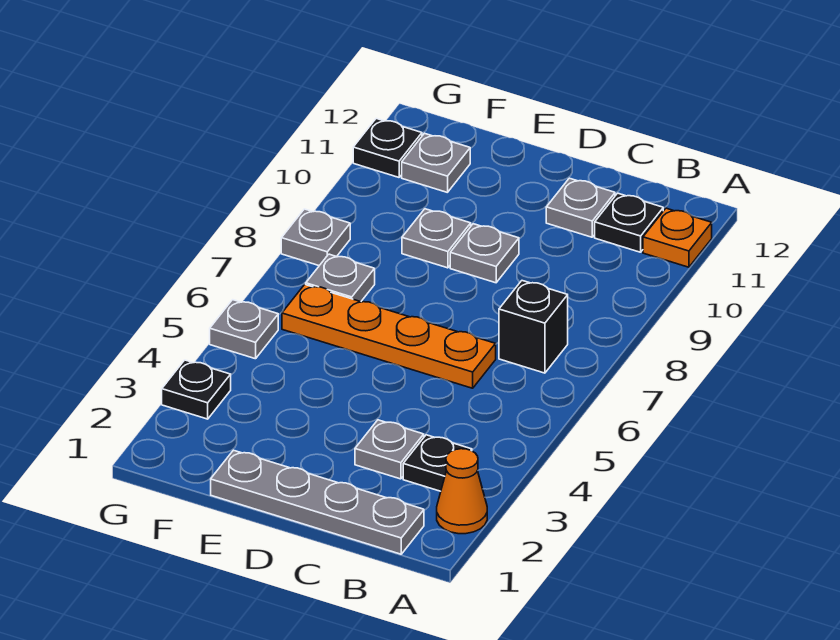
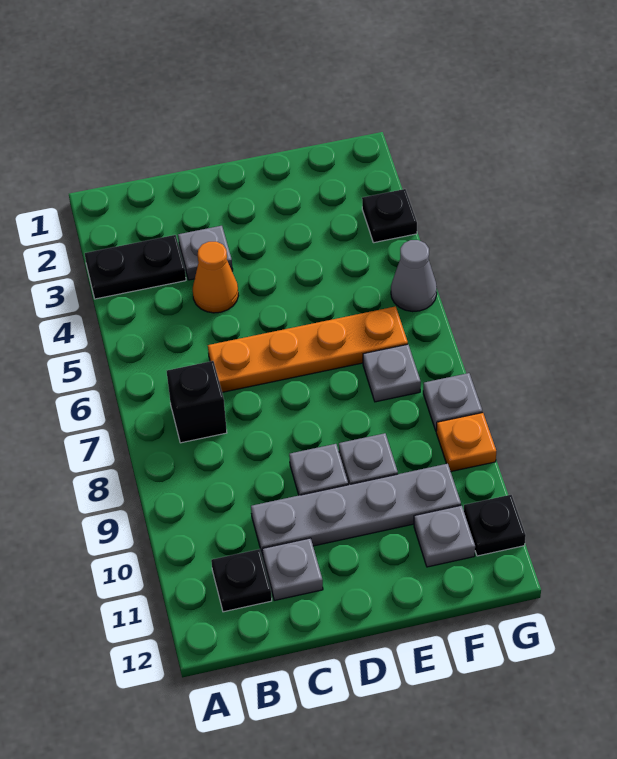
orange 1x1 cone [437,449,487,534] -> orange 1x1 cone moved to [193,242,239,313]
orange 1x1 plate [643,208,712,267] -> orange 1x1 plate moved to [436,413,496,471]
grey 1x4 plate [211,450,424,554] -> grey 1x4 plate moved to [251,464,461,556]
black 1x1 plate [403,435,472,491] -> black 1x2 plate [85,235,186,299]
grey 1x1 plate [210,300,278,359] -> grey 1x1 cone [391,240,437,312]

